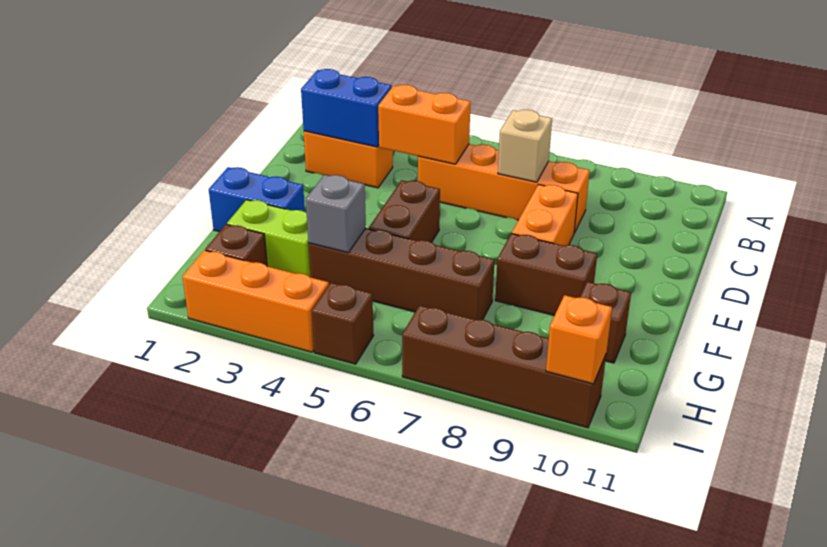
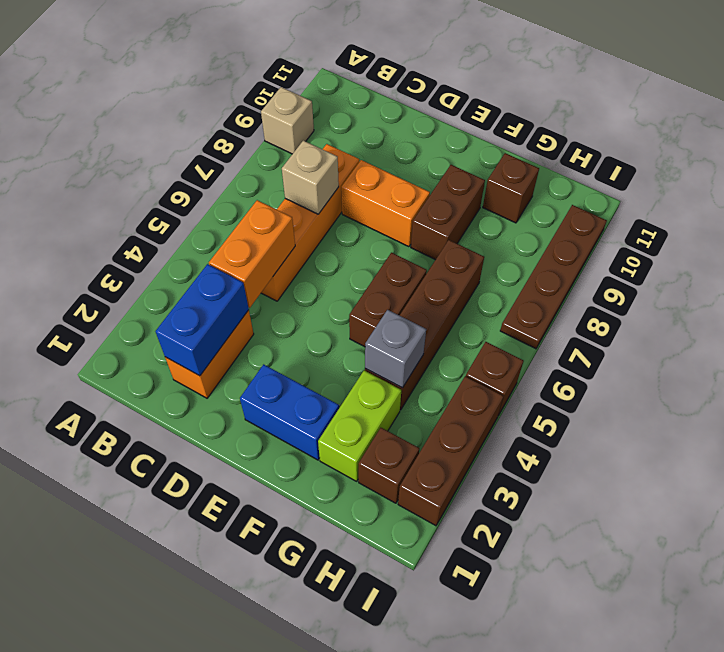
none -> tan 1x1 brick [261,87,314,154]
brown 1x2 brick [369,180,440,242] -> brown 1x2 brick turned to [349,253,427,347]
blue 1x2 brick [209,167,305,232] -> blue 1x2 brick turned to [240,364,339,460]
orange 1x3 brick [182,250,329,352] -> brown 1x3 brick [398,376,503,526]
brown 1x4 brick [402,305,606,428] -> brown 1x4 plate [500,205,607,349]
orange 1x1 brick [546,295,612,384] -> none

